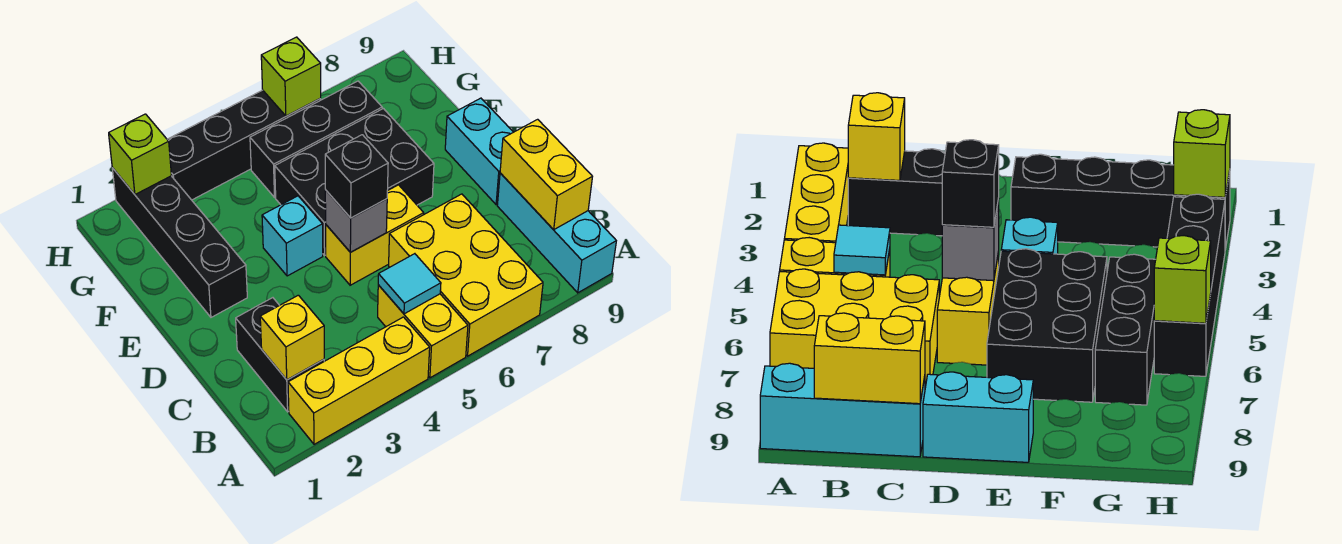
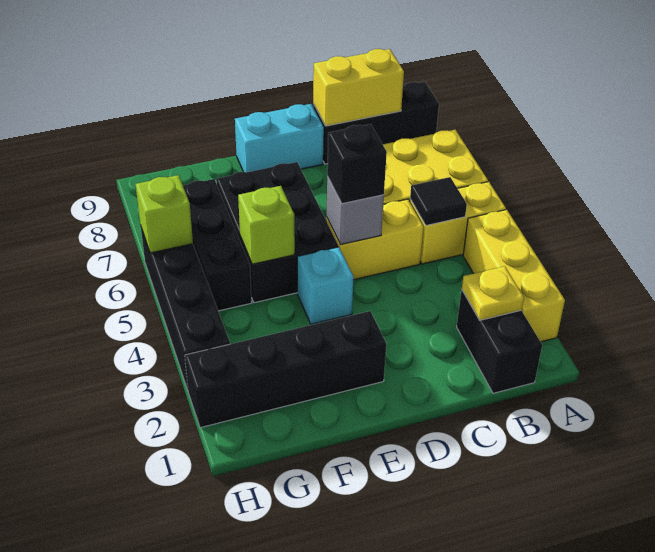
cyan 1x3 brick [497,173,616,293] -> black 1x3 brick [313,82,439,164]
black 1x2 brick [236,298,324,412] -> black 1x2 brick turned to [457,290,542,393]
yellow 1x1 brick [260,295,324,380] -> yellow 1x1 plate [462,266,524,320]
cyan 1x1 tile [378,254,441,314] -> black 1x1 tile [410,177,467,225]
yellow 1x2 brick [326,185,424,285] -> yellow 1x2 brick turned to [326,199,424,280]
lime 1x1 brick [109,114,171,194] -> lime 1x1 brick moved to [238,186,295,264]

